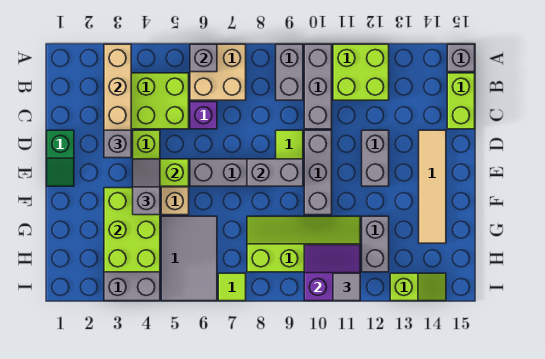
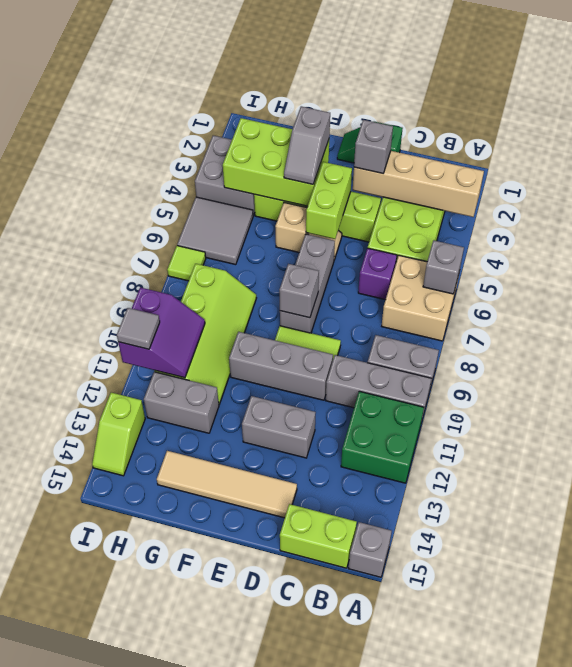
lime 2x2 brick [333,44,389,100] -> green 2x2 brick [341,391,424,483]
grey 1x2 slope [133,159,160,215] -> grey 1x2 slope turned to [284,106,330,184]
grey 1x2 brick [247,159,303,186] -> grey 1x1 brick [279,264,319,318]
grey 2x3 tile [161,216,217,301] -> grey 2x2 tile [177,197,253,265]

